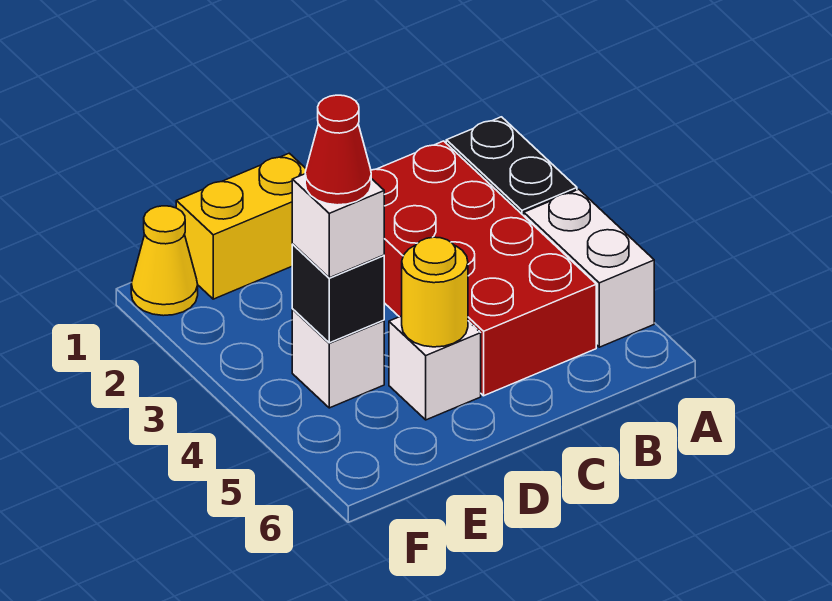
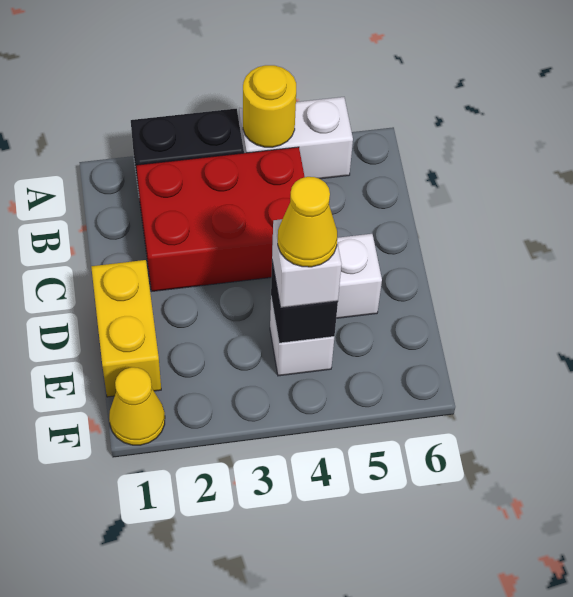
red 2x4 brick [371,141,596,396] -> red 2x3 brick [136,147,305,291]
yellow 1x1 round brick [402,237,468,347] -> yellow 1x1 round brick moved to [243,65,296,147]
red 1x1 cone [305,95,371,205] -> yellow 1x1 cone [278,177,337,267]

